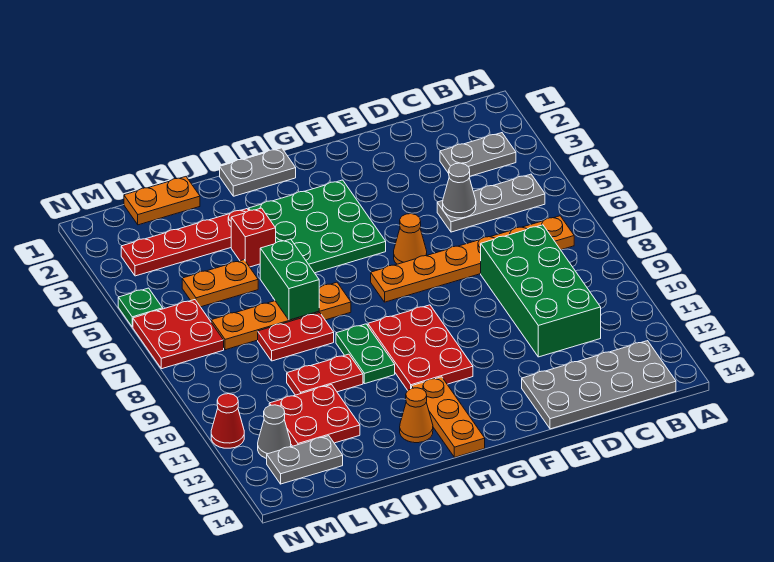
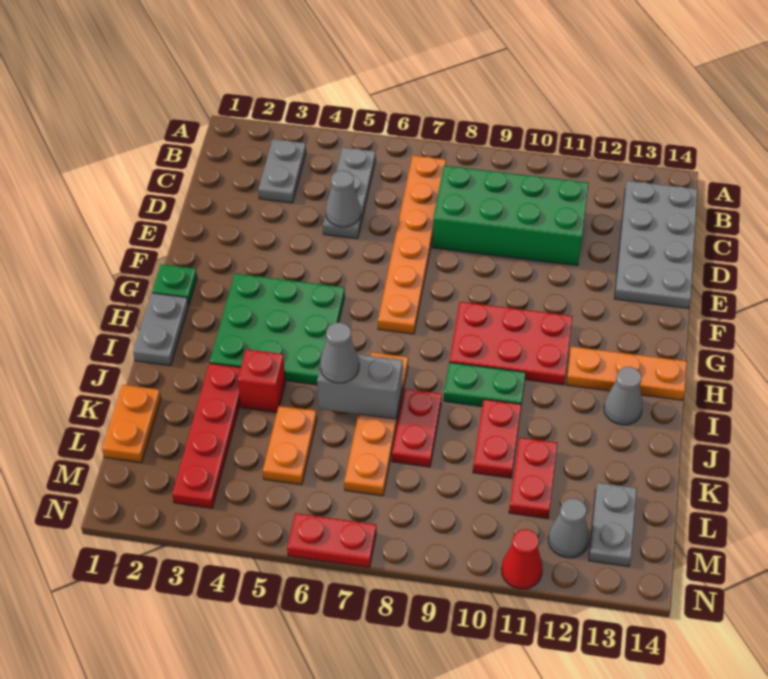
orange 1x1 cone [394,214,427,264] -> none
orange 1x1 cone [400,388,433,443] -> grey 1x1 cone [604,367,643,425]
green 1x2 brick [260,239,319,320] -> grey 1x2 brick [317,354,403,419]
none -> grey 1x1 cone [320,322,359,383]
red 2x2 plate [269,385,360,446] -> red 1x2 plate [509,437,558,518]
red 2x2 plate [133,300,224,369] -> red 1x2 plate [287,513,376,568]
green 1x1 plate [118,288,163,327] -> green 1x1 plate moved to [152,264,197,305]

